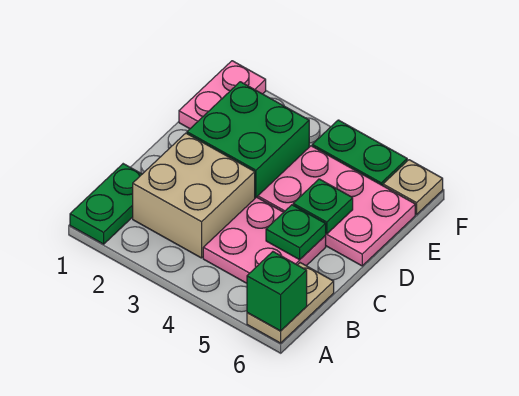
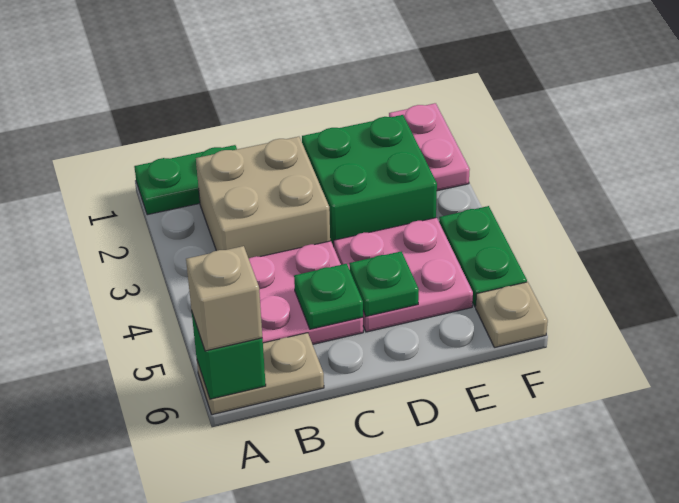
none -> tan 1x1 brick [186,246,262,351]
pink 2x3 plate [258,146,415,266] -> pink 2x2 plate [334,218,473,332]
pink 1x2 plate [179,61,266,129] -> pink 1x2 plate turned to [389,103,470,191]

